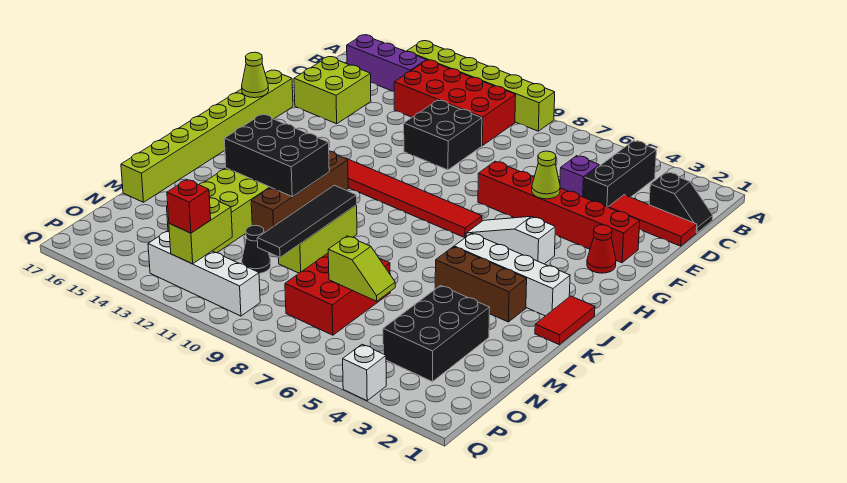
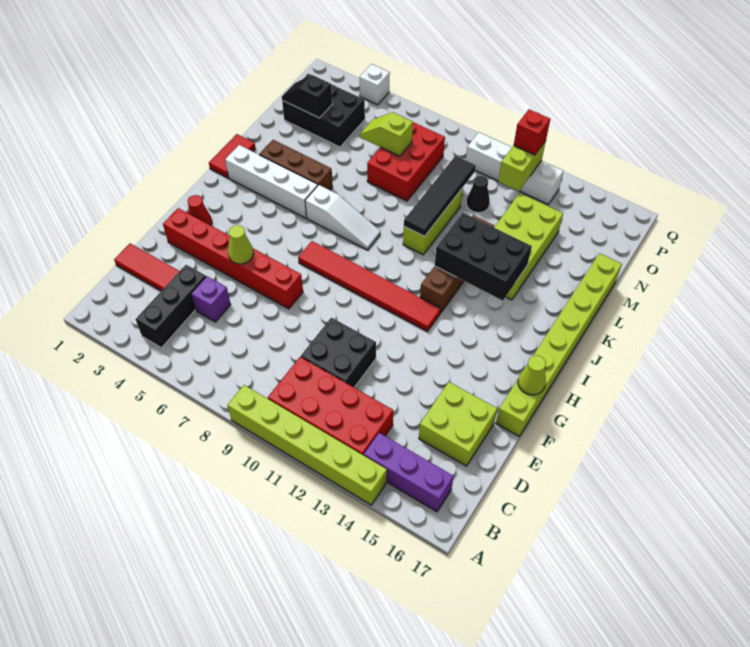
black 1x2 slope [649,172,713,233] -> black 1x2 slope moved to [282,75,332,118]
white 1x3 slope [466,216,555,264] -> white 1x3 slope moved to [305,185,380,250]
black 2x3 brick [383,286,490,382] -> black 2x3 brick turned to [282,74,365,147]

